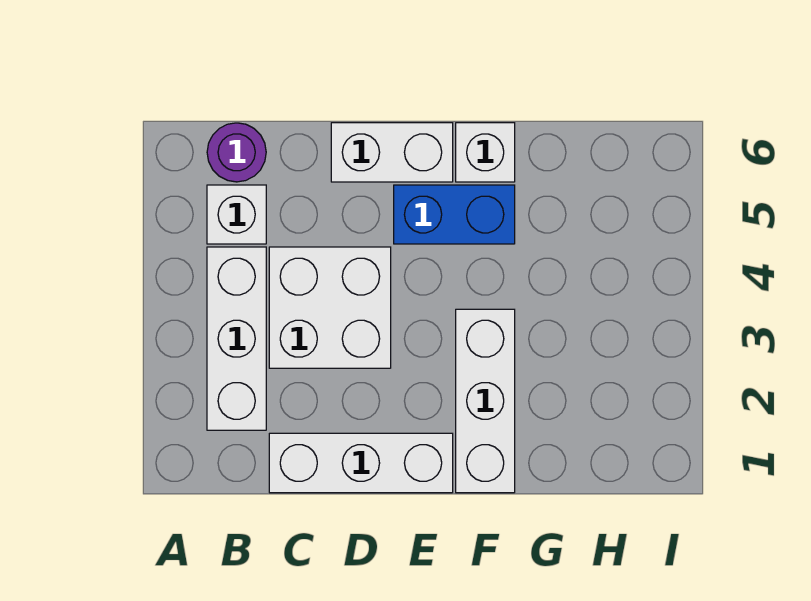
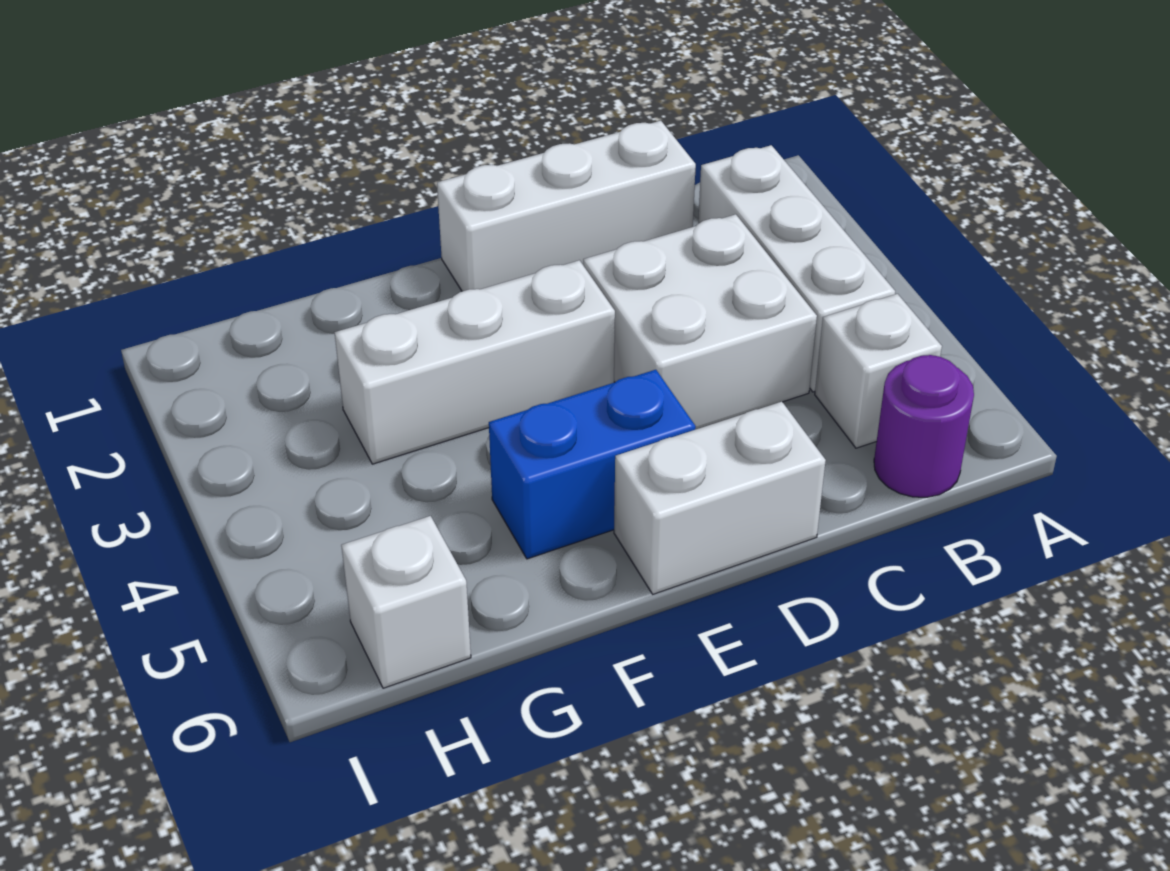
white 1x3 brick [456,309,515,493] -> white 1x3 brick turned to [334,260,615,464]
white 1x1 brick [456,123,515,182] -> white 1x1 brick moved to [341,516,471,688]

